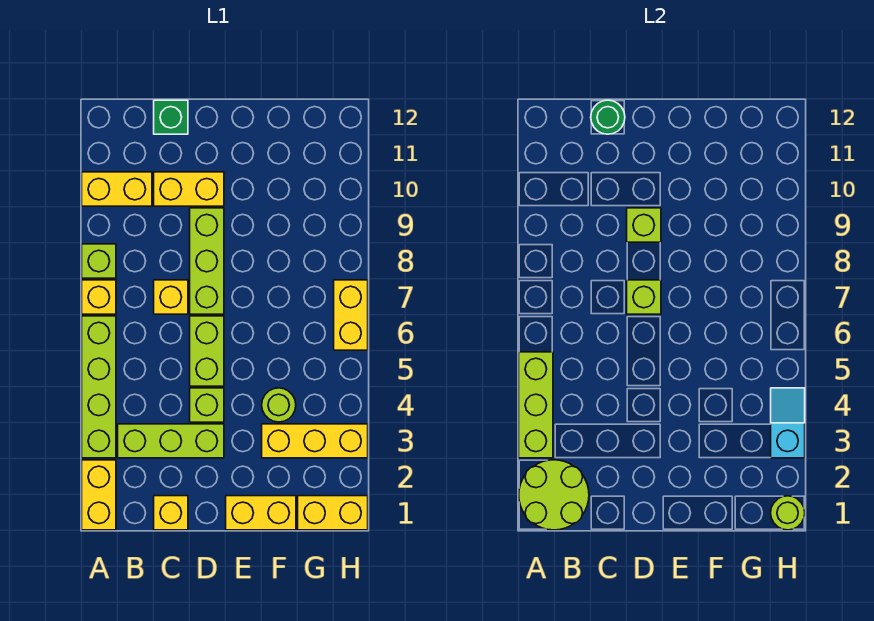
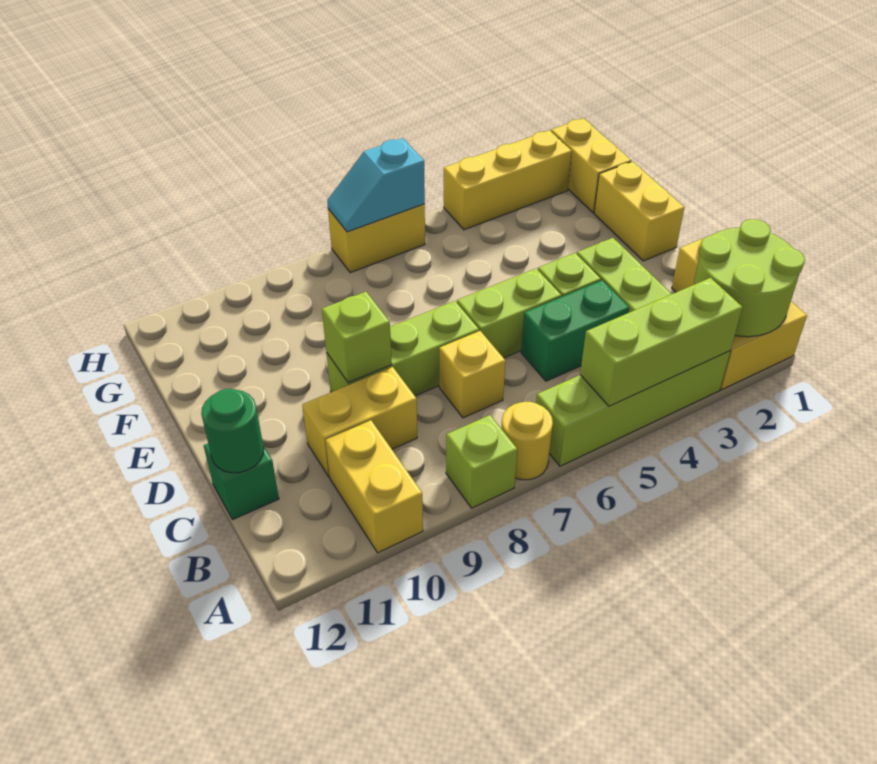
yellow 1x1 brick [82,280,116,314] -> yellow 1x1 round brick [501,402,553,480]
none -> green 1x2 brick [521,280,629,381]
yellow 1x2 brick [154,172,224,206] -> yellow 1x2 brick turned to [302,367,417,477]
lime 1x1 brick [627,280,661,314] -> none
yellow 1x3 brick [262,424,368,458] -> yellow 1x3 brick turned to [444,130,572,230]
lime 1x1 round brick [262,388,296,422] -> none
lime 1x1 round brick [771,496,805,530] -> none
cyan 1x2 slope [771,388,805,458] -> cyan 1x2 slope moved to [327,138,425,232]

